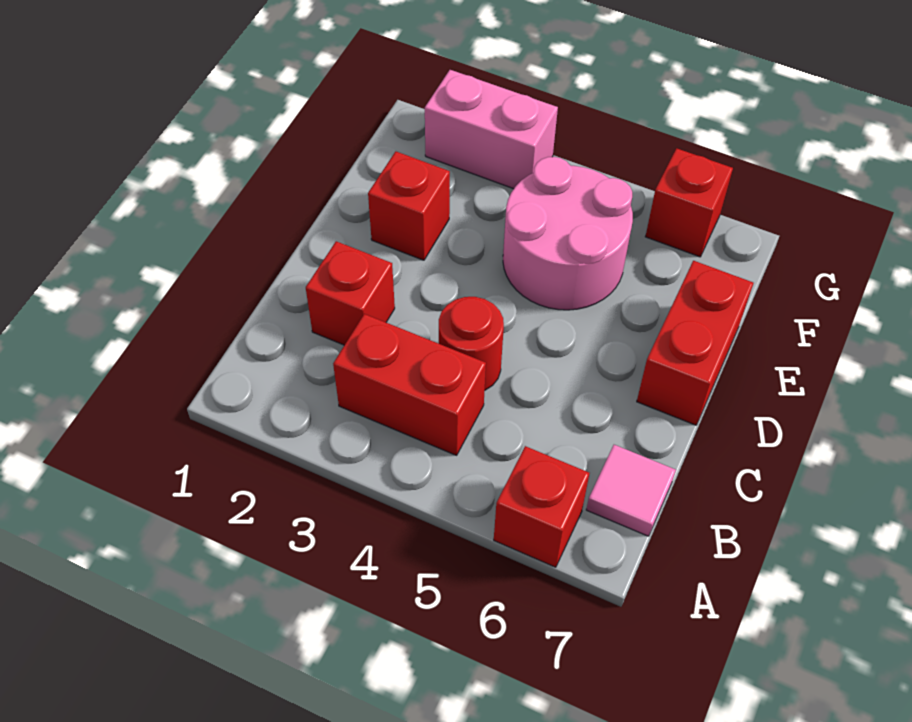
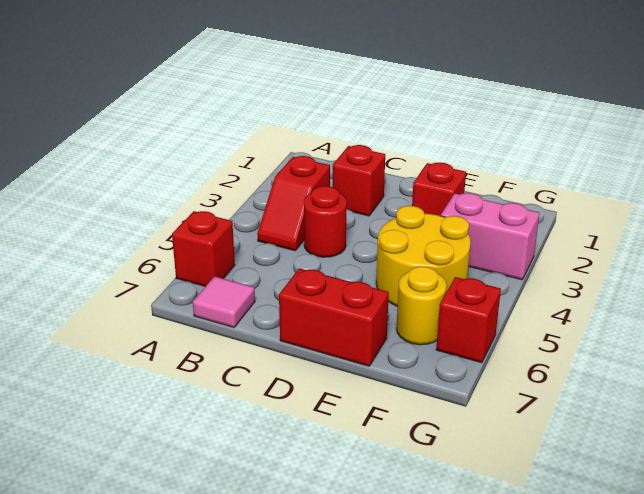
red 1x2 brick [333,314,486,455] -> red 1x2 slope [257,156,330,251]
pink 2x2 round brick [503,157,633,310] -> yellow 2x2 round brick [376,206,471,306]
none -> yellow 1x1 round brick [397,266,447,345]
pink 1x2 brick [425,70,558,189] -> pink 1x2 brick turned to [441,193,540,280]

